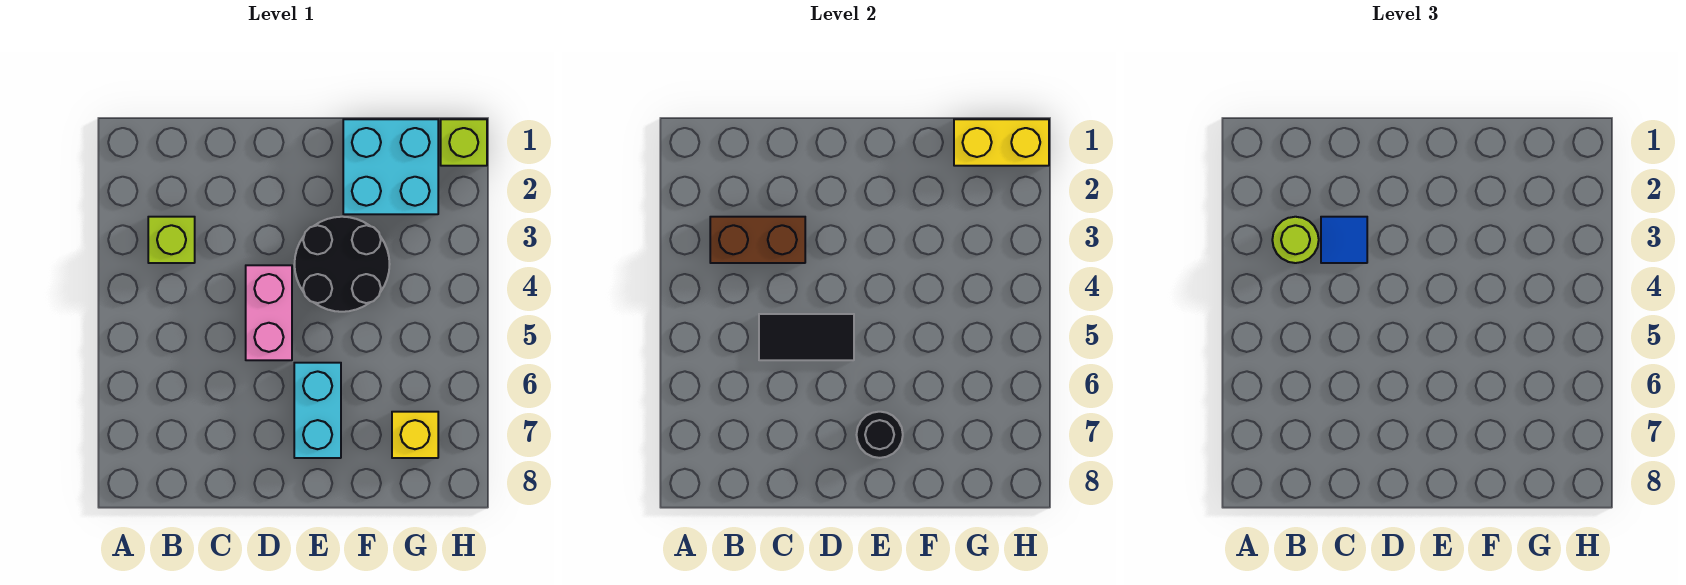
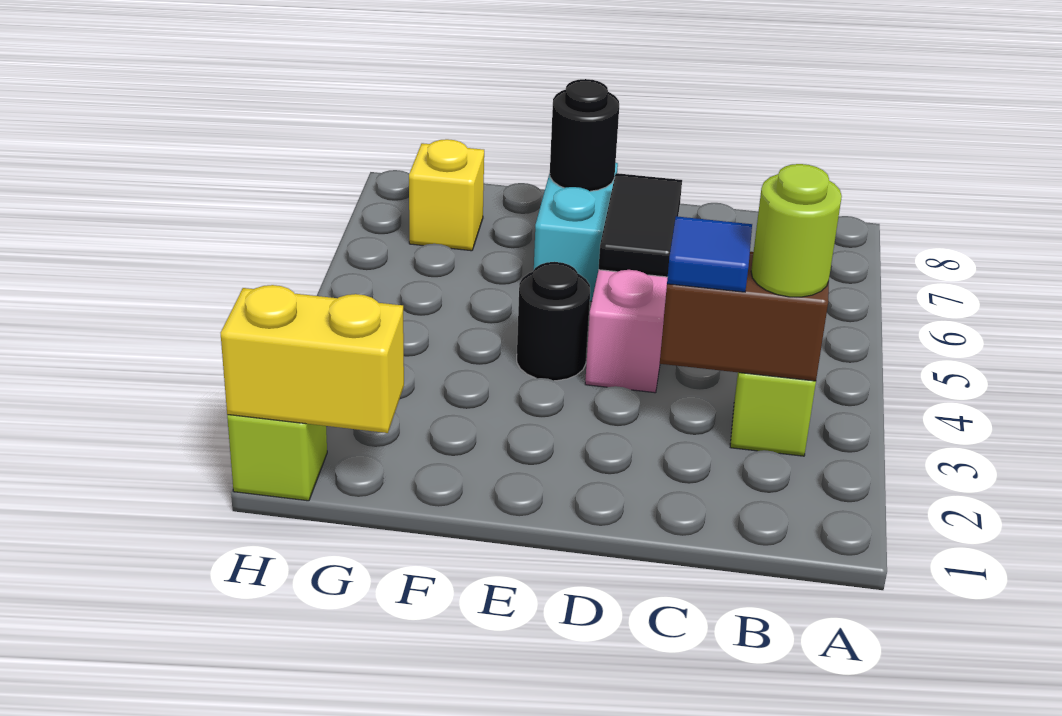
black 1x2 tile [759,314,854,360] -> black 1x2 tile turned to [599,173,682,277]
black 2x2 round brick [294,217,390,312] -> black 1x1 round brick [517,262,590,381]
cyan 2x2 brick [343,119,438,214] -> none

